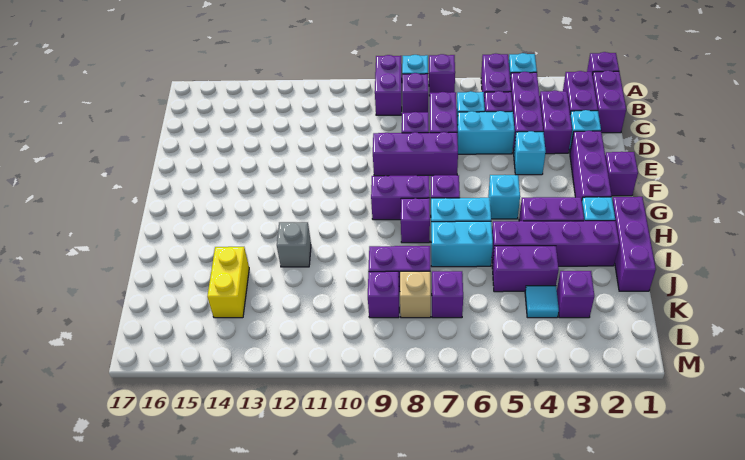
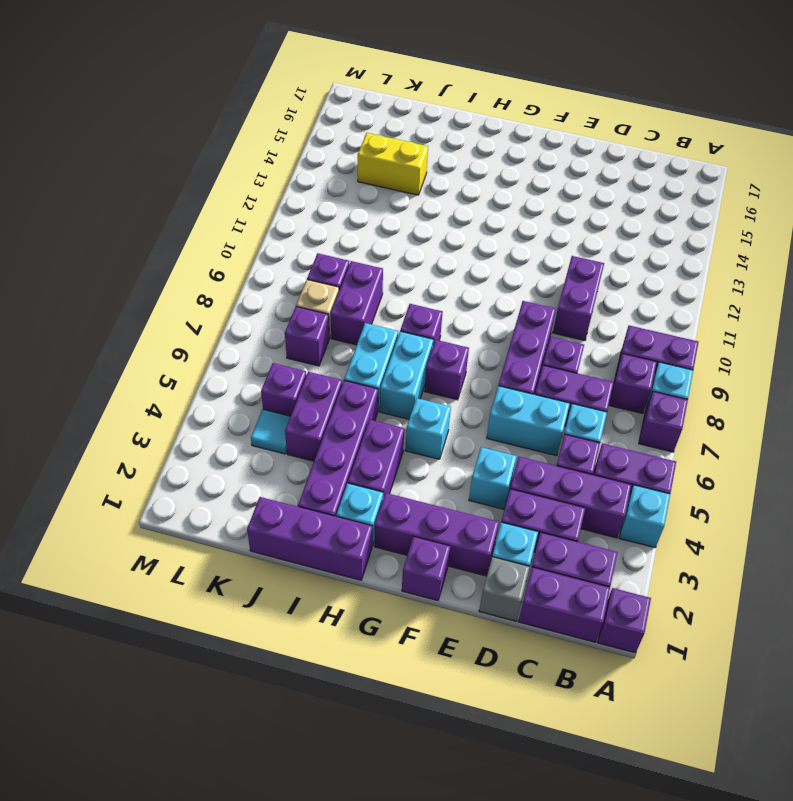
cyan 1x2 brick [457,111,515,154] -> cyan 1x2 brick turned to [487,386,570,456]
purple 1x2 brick [371,175,430,220] -> purple 1x2 brick moved to [553,256,604,340]
grey 1x1 brick [277,222,311,267] -> grey 1x1 brick moved to [479,557,530,621]
purple 1x1 brick [557,271,594,318] -> purple 1x1 brick moved to [261,363,307,416]

